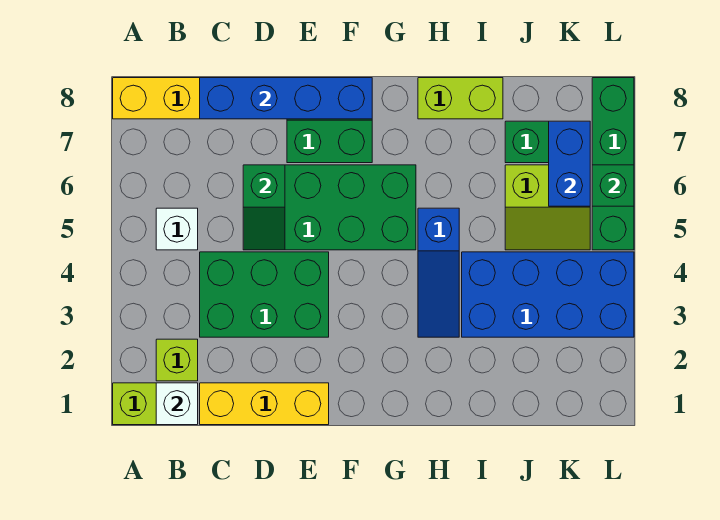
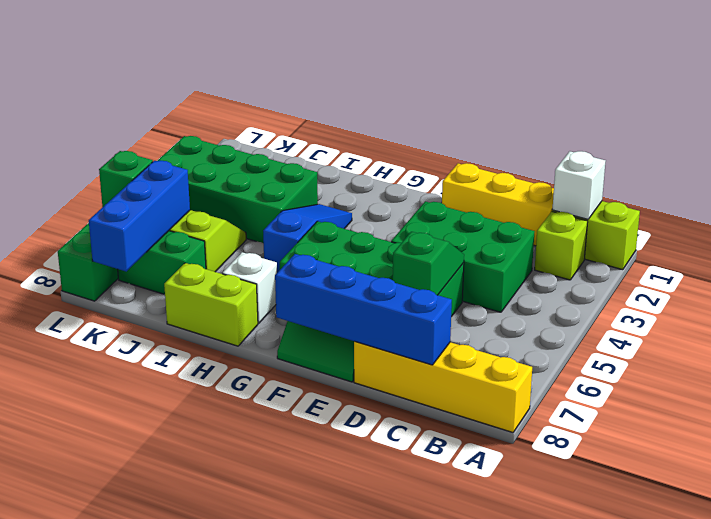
white 1x1 brick [156,208,198,250] -> white 1x1 brick moved to [222,252,277,323]
blue 2x4 brick [462,252,634,337] -> green 2x4 brick [157,136,318,244]
blue 1x2 brick [549,121,590,206] -> blue 1x3 brick [89,161,190,271]

